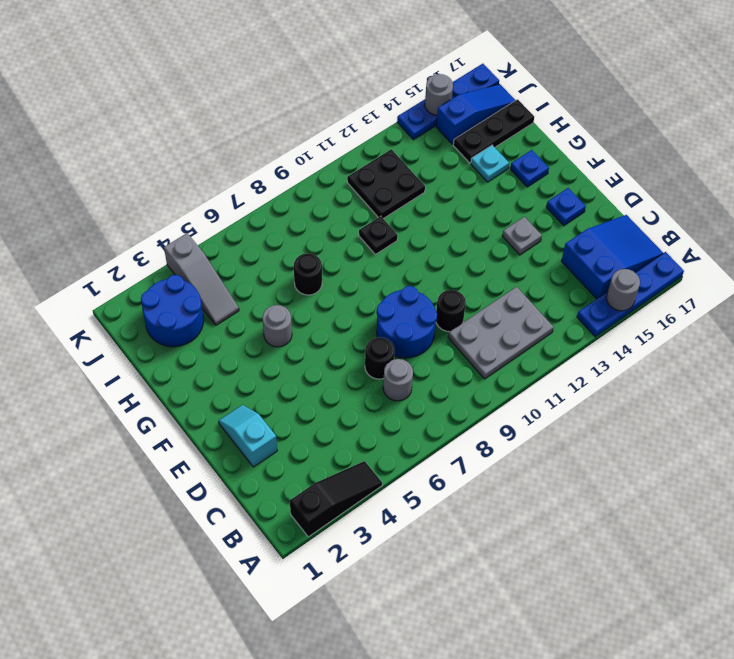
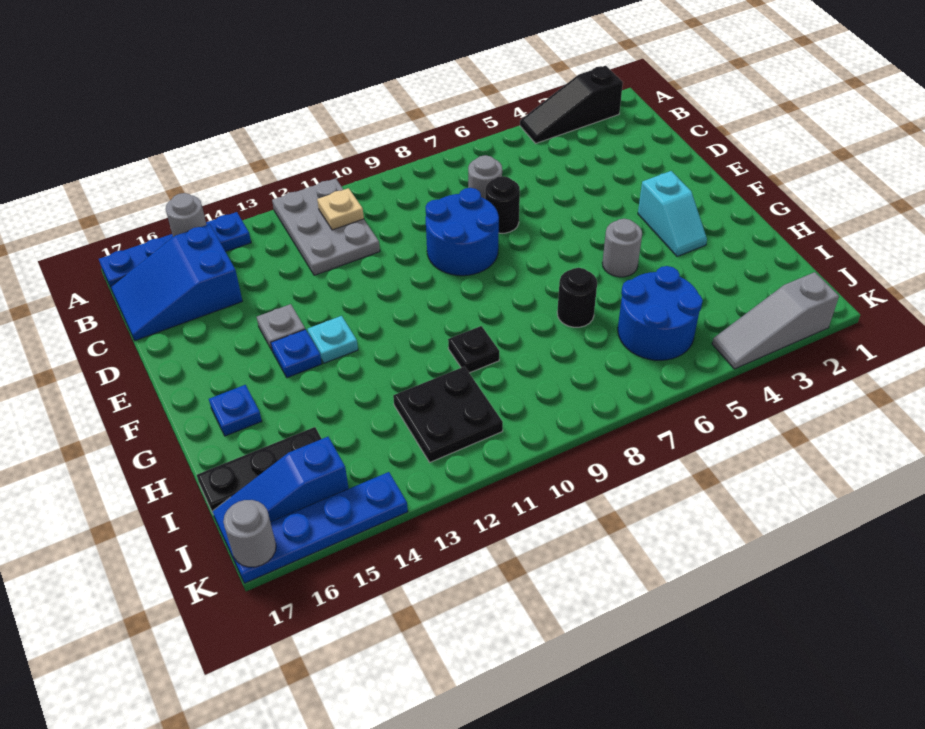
grey 2x3 plate [448,287,554,379] -> grey 2x3 plate turned to [272,178,380,275]
none -> tan 1x1 plate [317,188,364,230]
cyan 1x2 slope [219,405,277,467] -> cyan 1x2 slope moved to [638,171,707,257]
black 1x1 round brick [436,290,466,332] -> none
blue 1x1 plate [546,188,586,226] -> blue 1x1 plate moved to [271,329,322,378]
cyan 1x1 plate [471,145,509,182] -> cyan 1x1 plate moved to [308,316,358,363]
blue 2x2 round brick [141,275,204,347] -> blue 2x2 round brick moved to [618,266,703,360]
grey 1x3 slope [164,233,239,325] -> grey 1x3 slope turned to [712,272,839,369]
grey 1x1 round brick [425,74,453,115] -> grey 1x1 round brick moved to [223,500,276,567]

